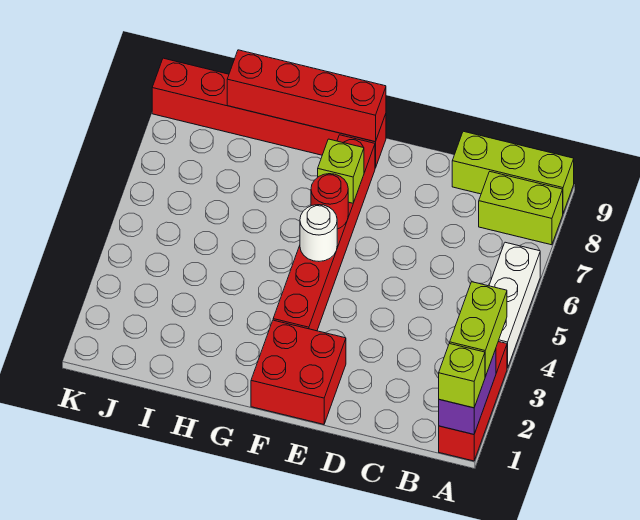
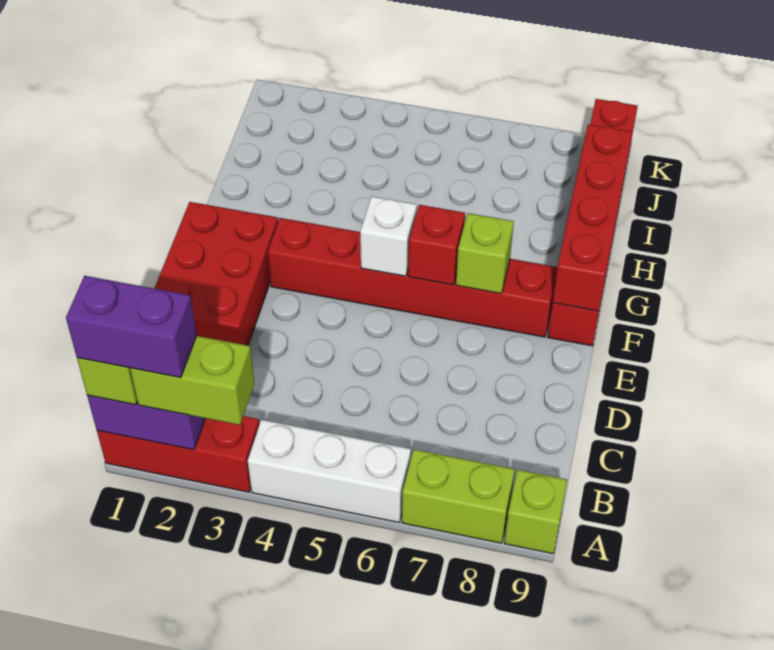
none -> purple 1x2 brick [66,276,197,378]
lime 1x2 brick [479,172,563,245] -> lime 1x2 brick turned to [402,449,515,543]
lime 1x3 brick [452,131,574,213] -> lime 1x1 brick [504,470,567,554]
red 2x2 brick [251,320,346,424] -> red 2x3 brick [154,202,278,345]
white 1x1 round brick [300,205,337,261] -> white 1x1 brick [360,196,417,276]
red 1x1 round brick [311,174,348,229] -> red 1x1 brick [408,205,465,285]

